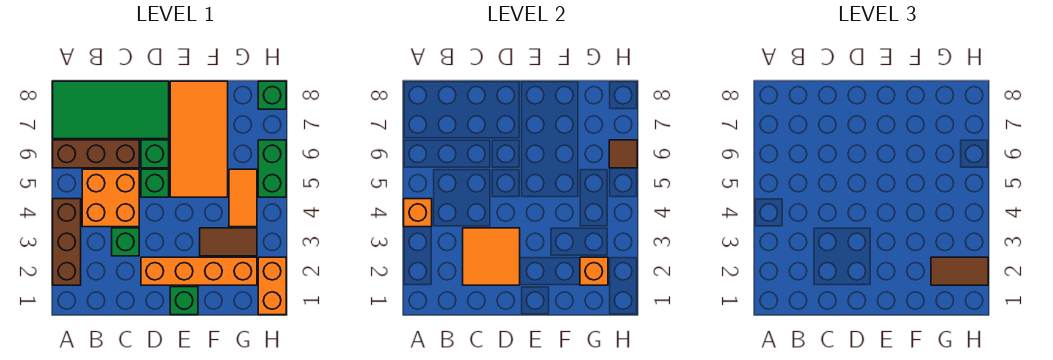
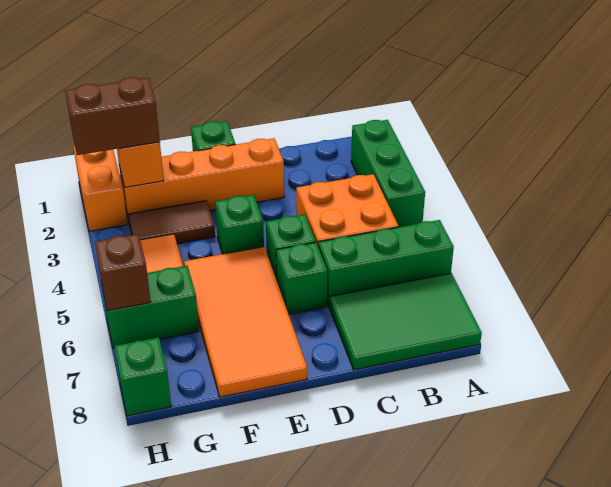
brown 1x3 brick [53,199,81,285] -> green 1x3 brick [351,120,425,227]
orange 1x1 brick [404,199,432,227] -> none
brown 1x3 brick [53,140,139,168] -> green 1x3 brick [318,220,454,306]
green 2x4 tile [53,81,169,139] -> green 2x3 tile [329,273,482,370]
orange 2x2 tile [463,228,520,285] -> none
green 1x1 brick [112,228,139,256] -> green 1x1 brick moved to [215,195,264,254]
brown 1x2 tile [931,257,988,285] -> brown 1x2 brick [65,77,160,155]
green 1x2 brick [258,140,286,197] -> green 1x2 brick turned to [102,266,199,348]
brown 1x1 tile [609,140,637,168] -> brown 1x1 brick [95,234,151,311]

